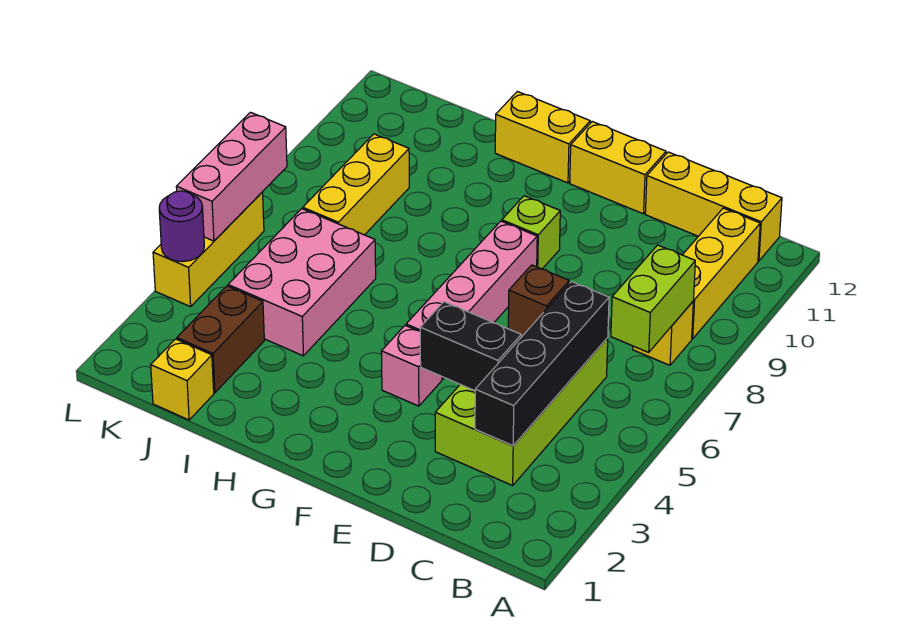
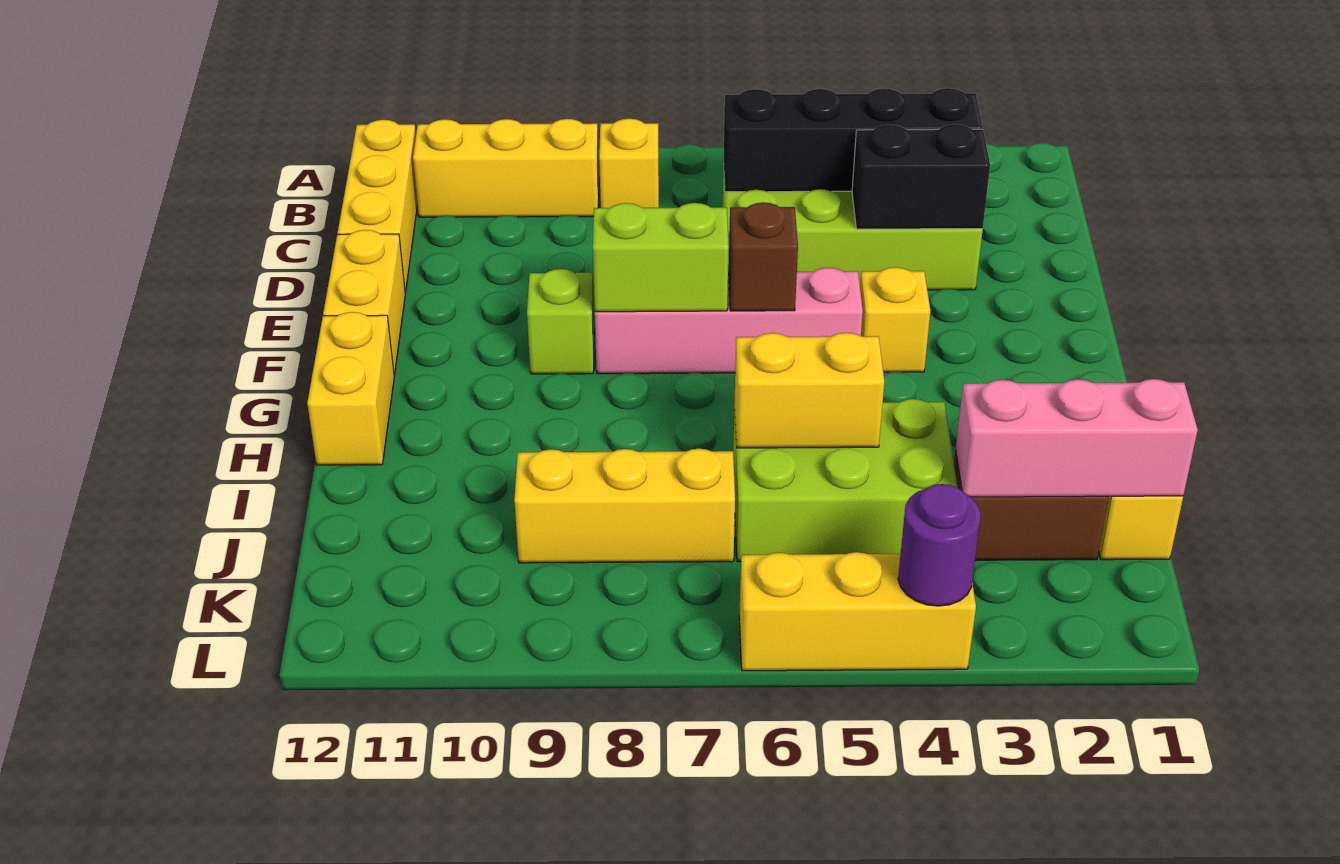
lime 1x2 brick [611,245,695,352] -> lime 1x2 brick moved to [593,203,729,312]
black 1x2 brick [420,302,521,391] -> black 1x2 brick turned to [852,124,990,229]
brown 1x1 brick [508,265,569,336] -> brown 1x1 brick moved to [729,202,798,311]
pink 1x1 brick [381,325,442,406] -> yellow 1x1 brick [860,267,930,372]
pink 2x3 brick [228,209,376,356] -> lime 2x3 brick [733,399,958,562]
none -> yellow 1x2 brick [734,333,884,448]
pink 1x3 brick [176,112,287,241] -> pink 1x3 brick moved to [956,379,1198,497]

